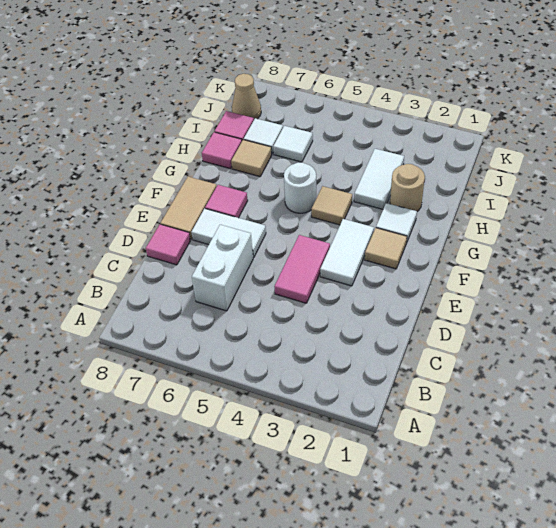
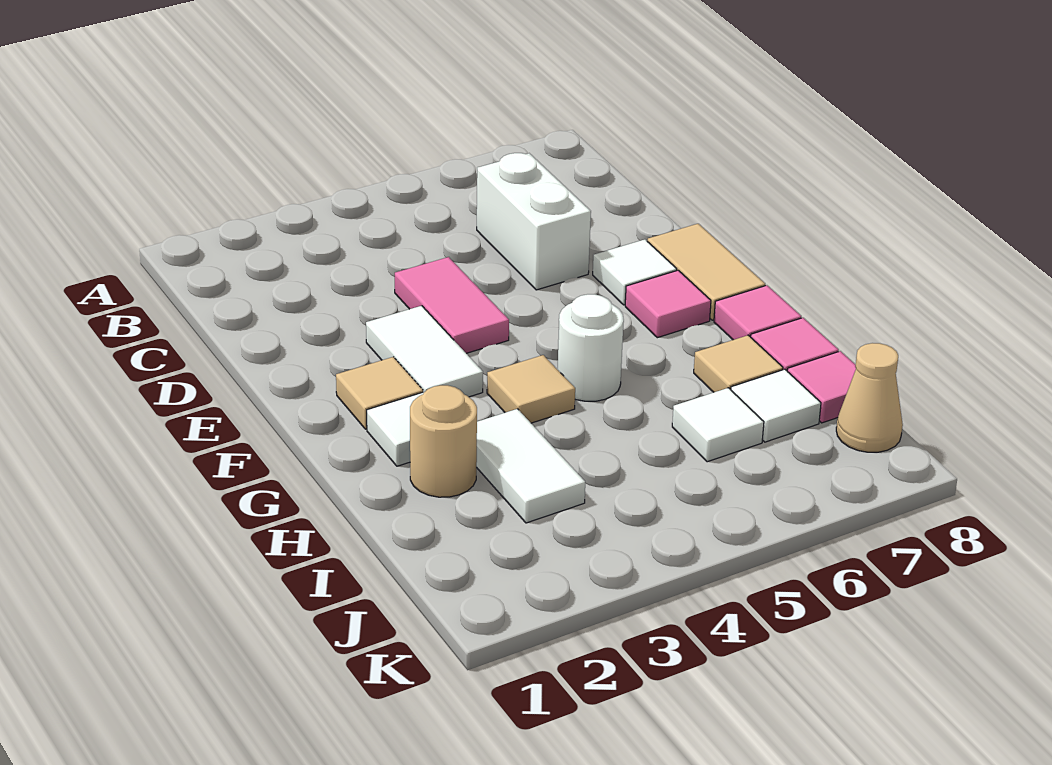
pink 1x1 tile [146,224,190,265] -> pink 1x1 tile moved to [714,285,801,340]
white 1x2 tile [191,209,266,258] -> white 1x1 tile [593,239,677,305]

